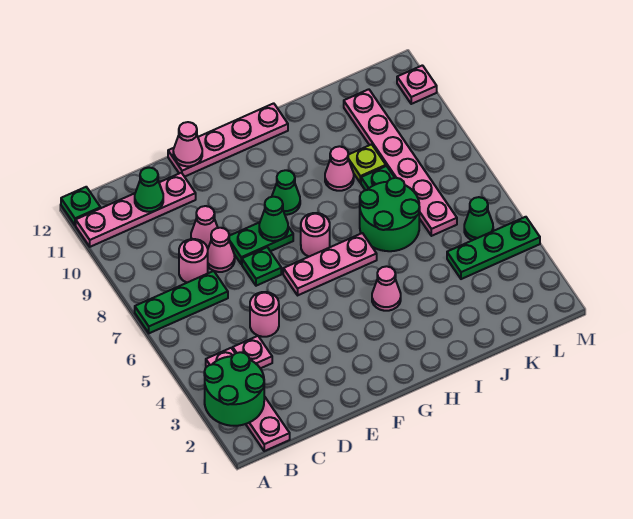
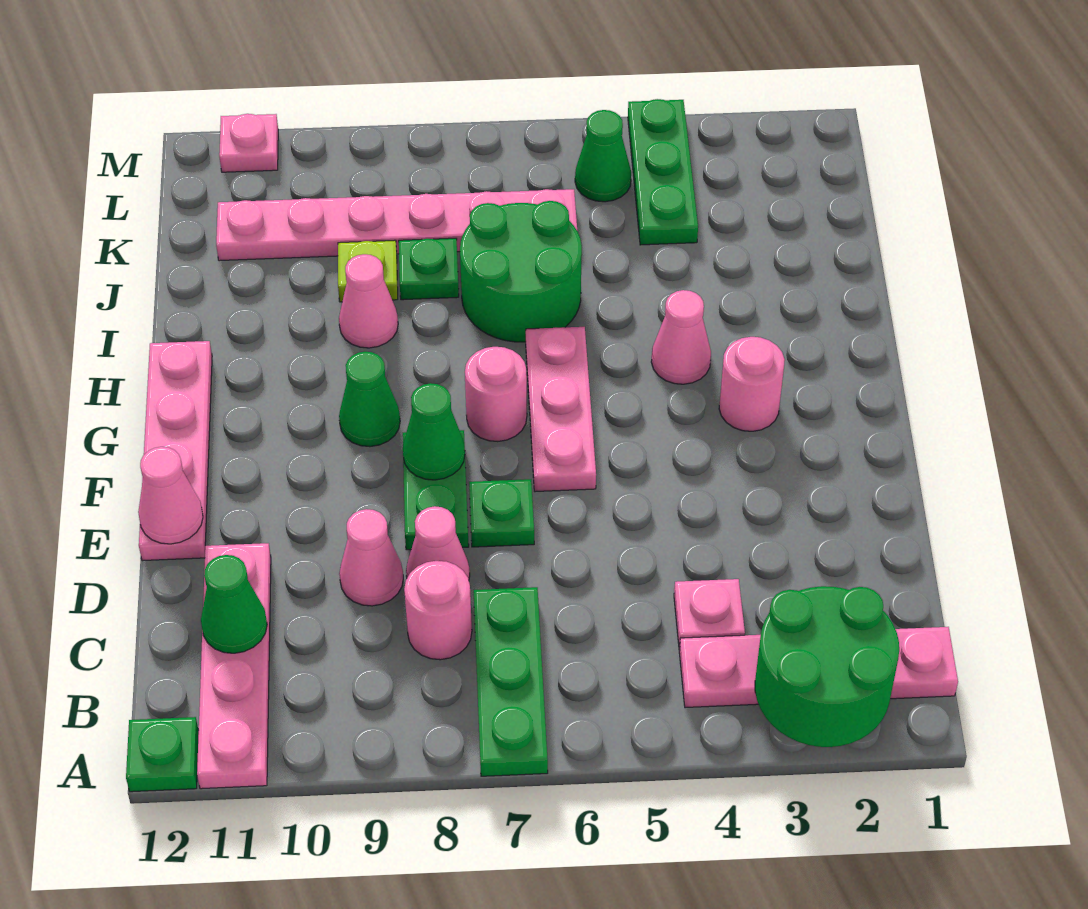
pink 1x1 round brick [250,292,279,337] -> pink 1x1 round brick moved to [719,337,785,431]

